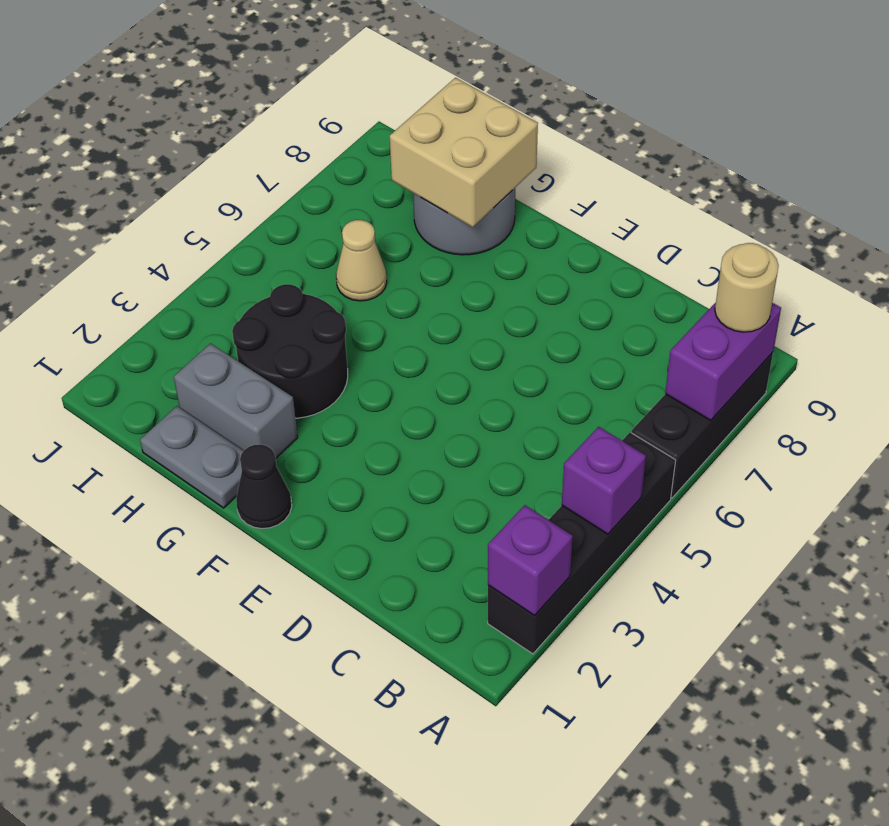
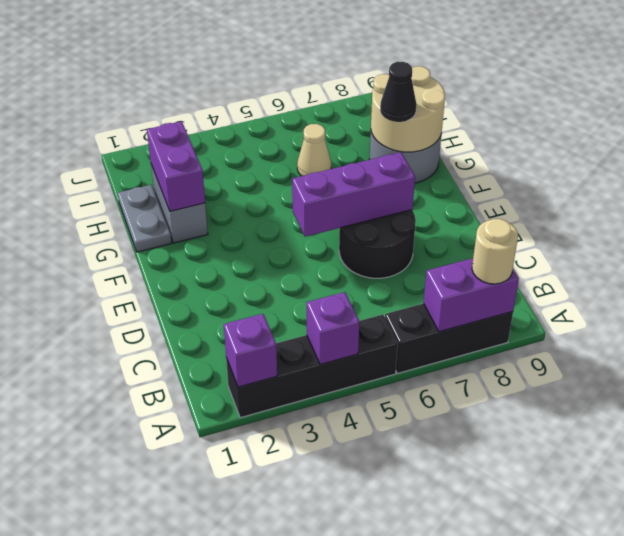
none -> purple 1x3 brick [292,152,415,237]
black 1x1 cone [236,444,292,529] -> black 1x1 cone moved to [380,62,417,122]
none -> purple 1x2 brick [147,121,205,211]
black 2x2 round brick [232,284,348,418] -> black 2x2 round brick moved to [339,210,416,278]
tan 2x2 brick [390,78,538,227] -> tan 2x2 round brick [371,66,445,152]

